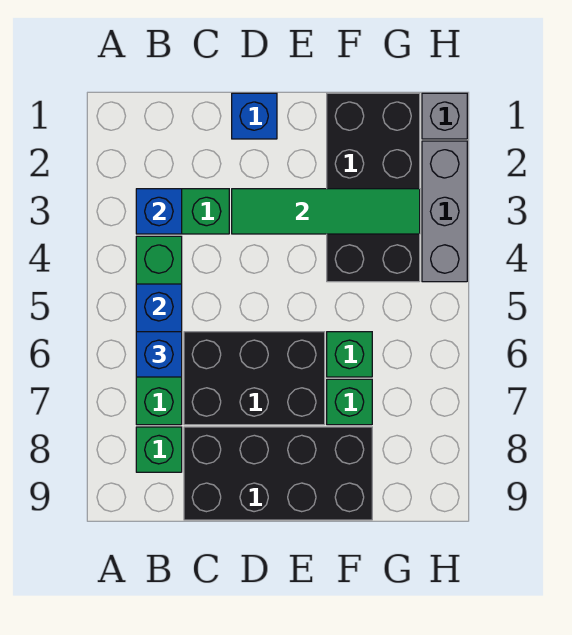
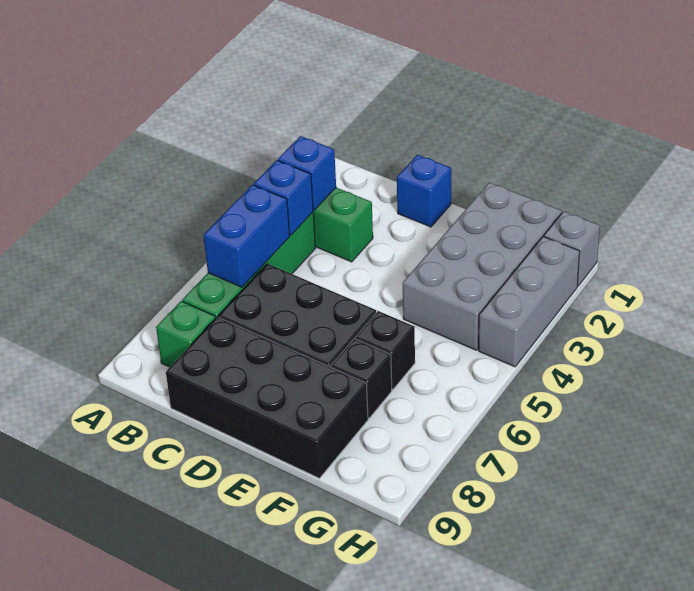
blue 1x1 brick [136,332,182,377] -> blue 1x1 brick moved to [254,160,313,235]
green 1x4 tile [232,189,420,234] -> none
black 2x4 brick [327,93,420,282] -> grey 2x4 brick [403,182,562,350]
green 1x1 brick [327,332,372,377] -> black 1x1 brick [355,311,415,390]
green 1x1 brick [327,379,372,425] -> black 1x1 brick [331,339,392,418]

